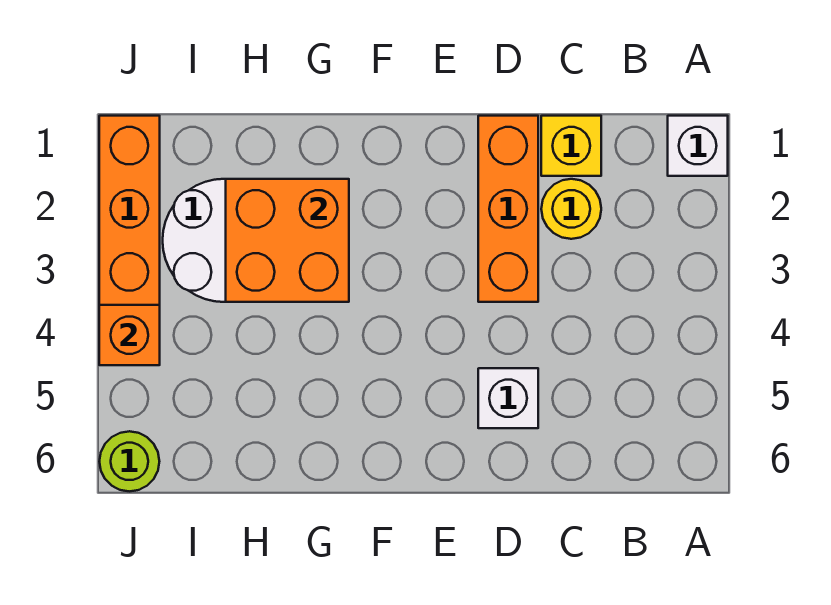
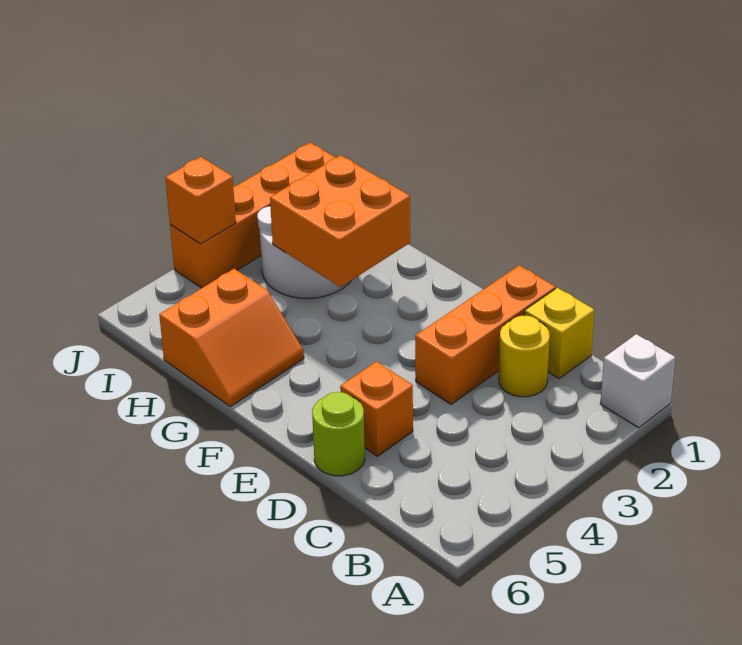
white 1x1 brick [478,368,538,428] -> orange 1x1 brick [340,362,413,456]
none -> orange 2x2 slope [159,269,304,407]
lime 1x1 round brick [99,431,159,491] -> lime 1x1 round brick moved to [312,392,365,476]

